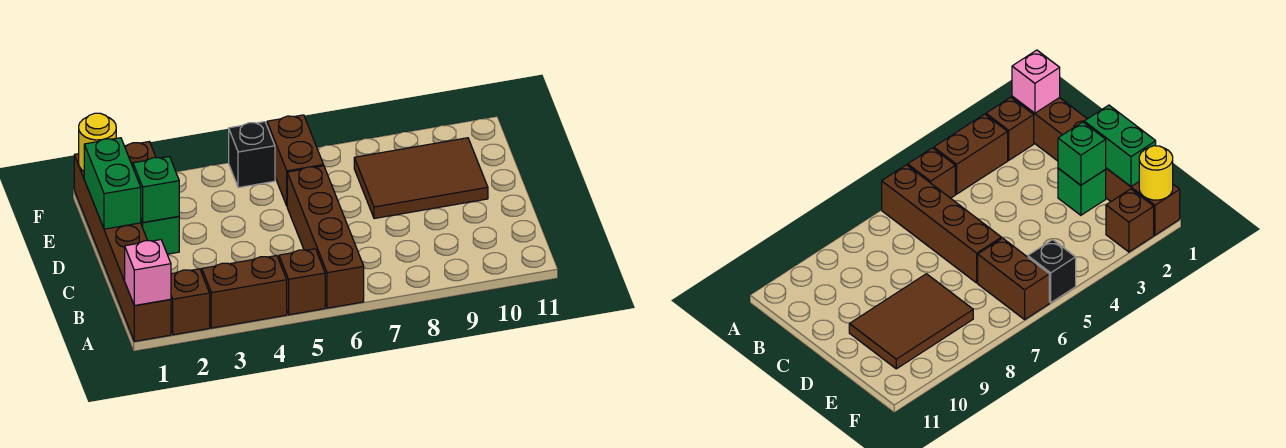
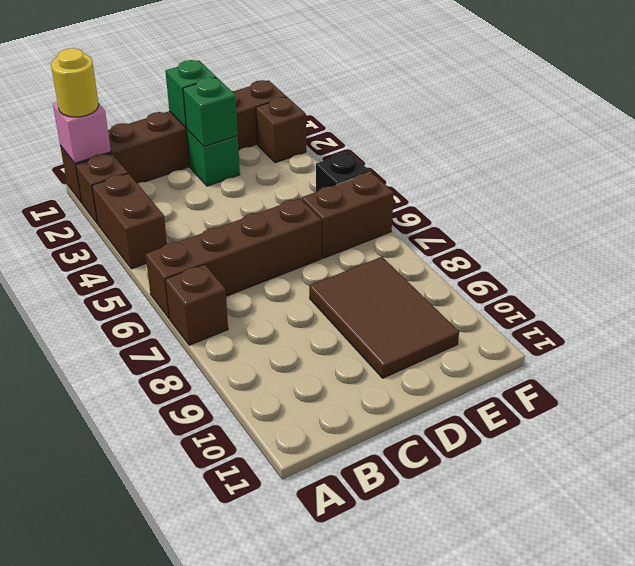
brown 1x1 brick [279,249,325,315] -> brown 1x1 brick moved to [165,264,228,345]
green 1x2 brick [84,138,141,229] -> green 1x1 brick [165,60,217,128]
yellow 1x1 round brick [79,113,116,171] -> yellow 1x1 round brick moved to [51,48,99,117]

